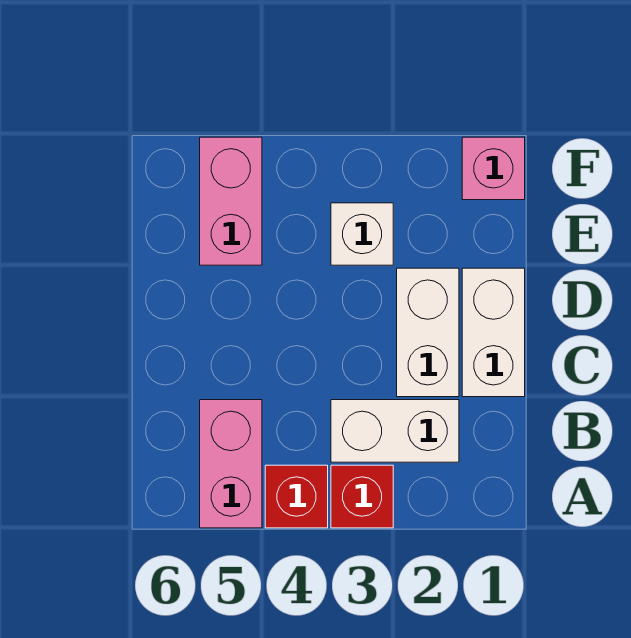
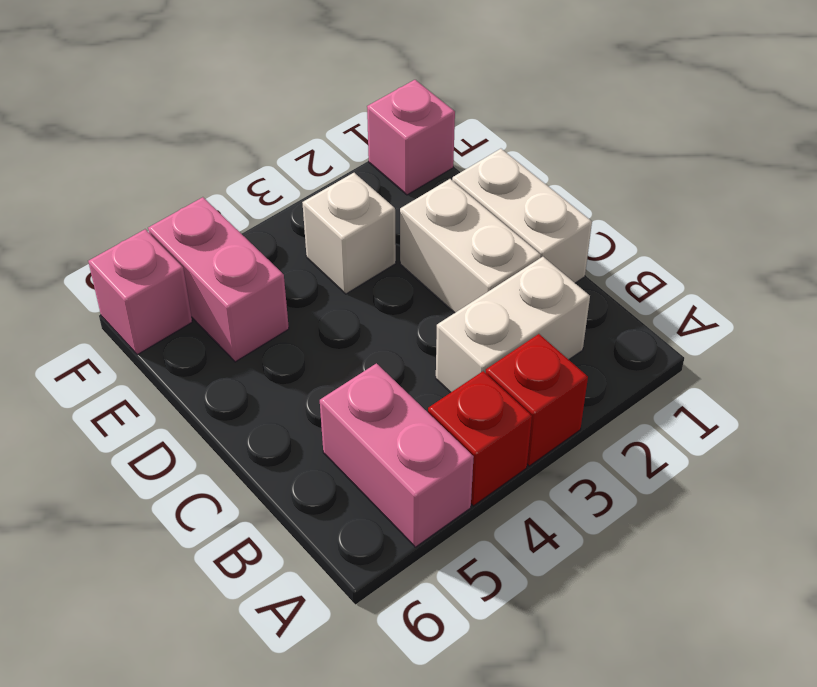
none -> pink 1x1 brick [88,229,192,355]

